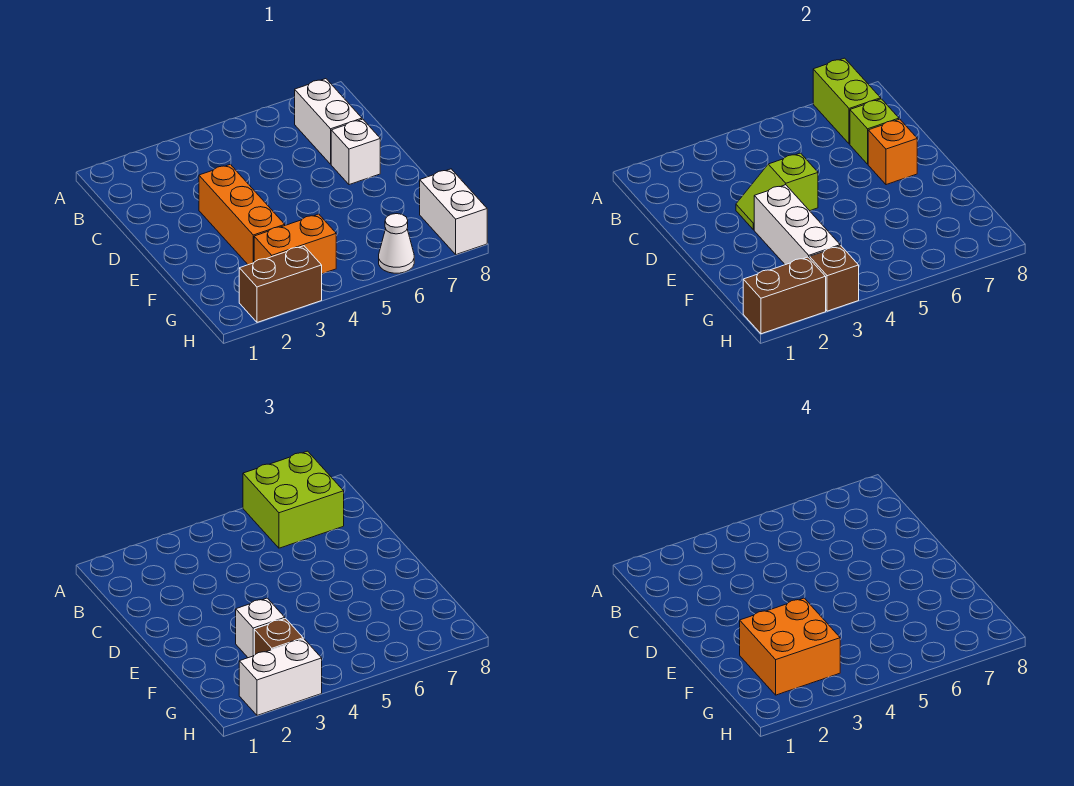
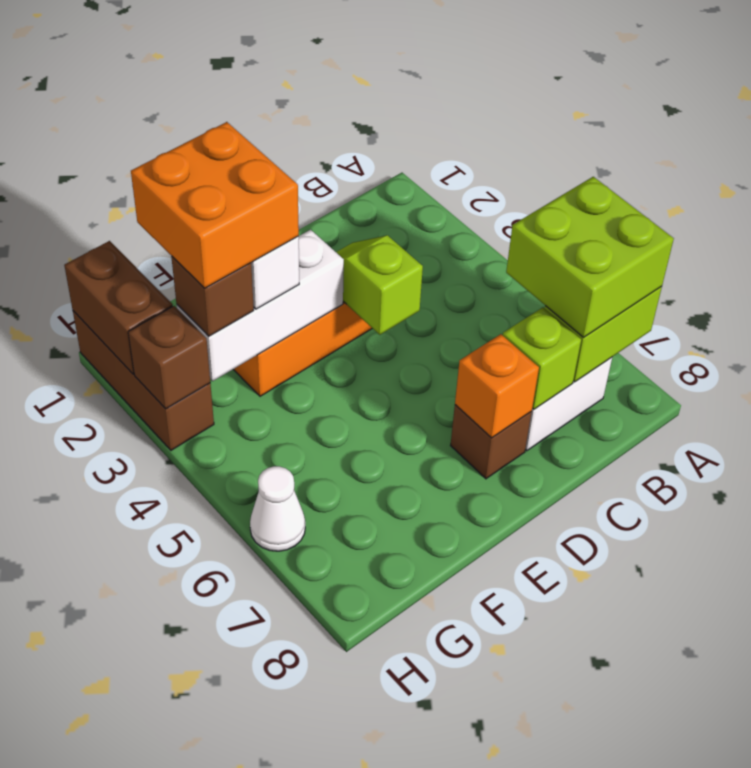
white 1x1 brick [331,119,380,185] -> brown 1x1 brick [451,405,532,479]
orange 1x2 brick [254,214,336,274] -> none
white 1x2 brick [420,169,487,255] -> none
brown 1x2 brick [239,246,322,322] -> brown 1x3 brick [73,311,214,450]
white 1x2 brick [239,639,322,715] -> none

